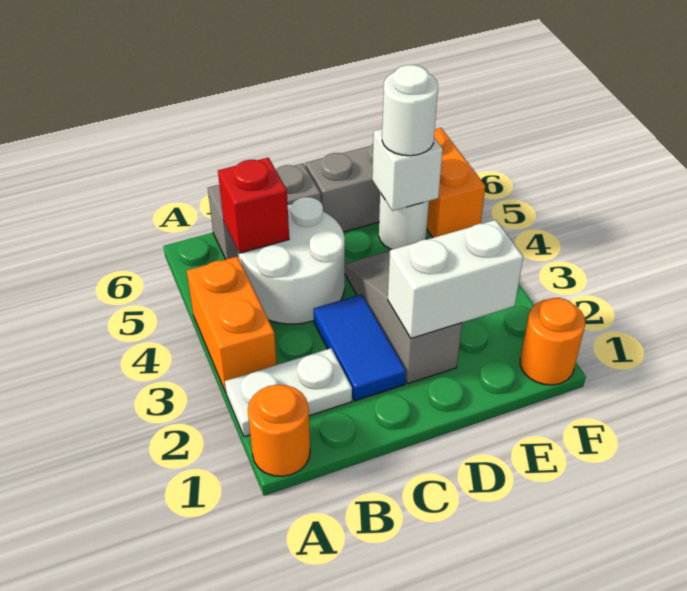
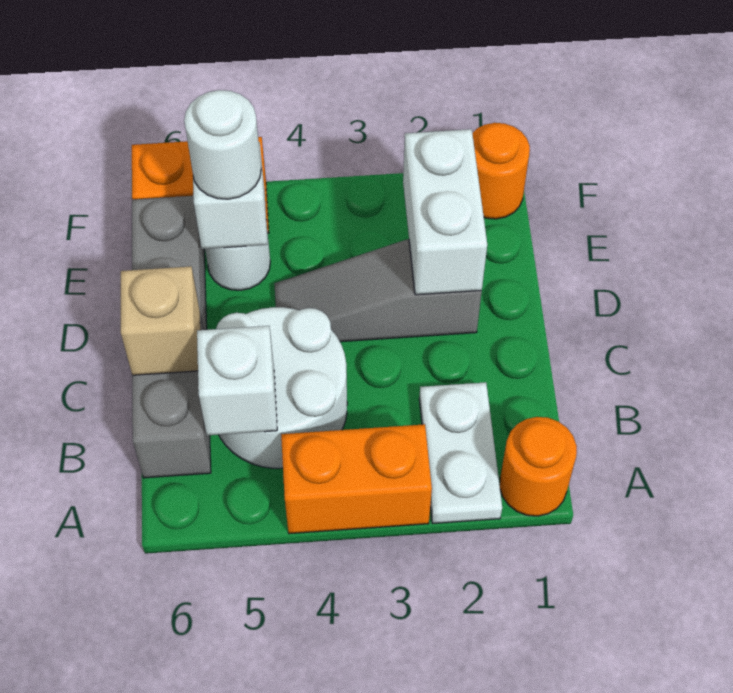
red 1x1 brick [218,158,289,253] -> white 1x1 brick [197,326,277,435]
blue 1x2 tile [313,294,406,401] -> none
none -> tan 1x1 brick [121,266,200,375]

